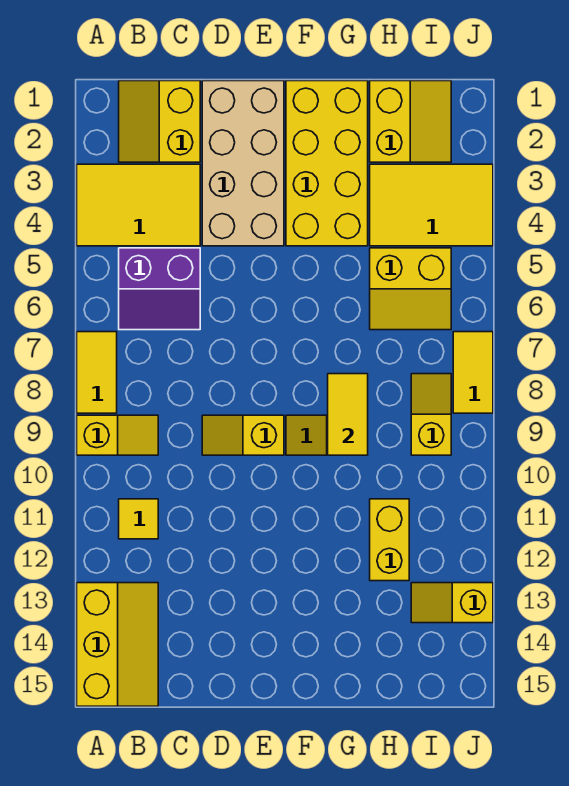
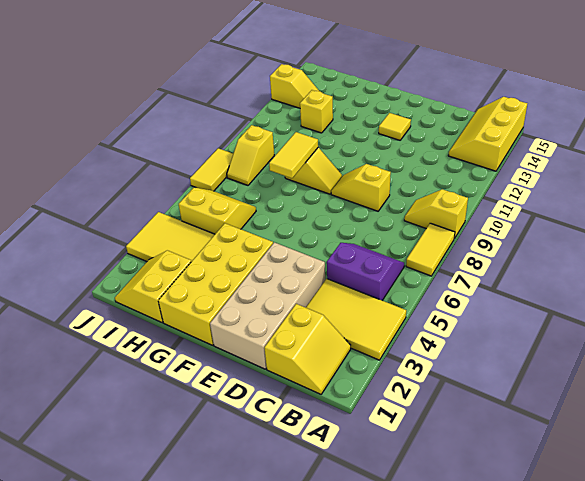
yellow 1x1 tile [119,499,158,539] -> yellow 1x1 tile moved to [379,113,411,140]
yellow 1x2 slope [202,415,284,455] -> yellow 1x2 slope turned to [331,164,391,211]
yellow 1x2 brick [370,499,409,581] -> yellow 1x1 brick [300,90,333,133]

